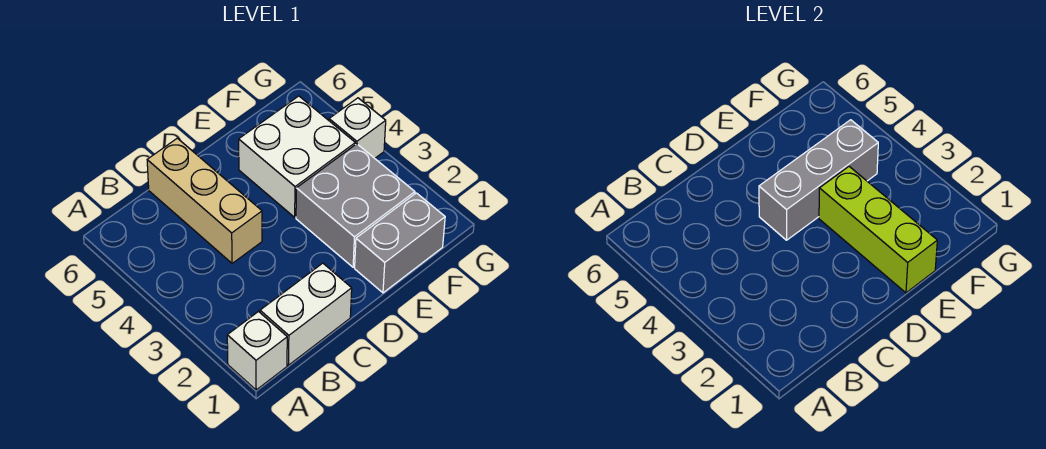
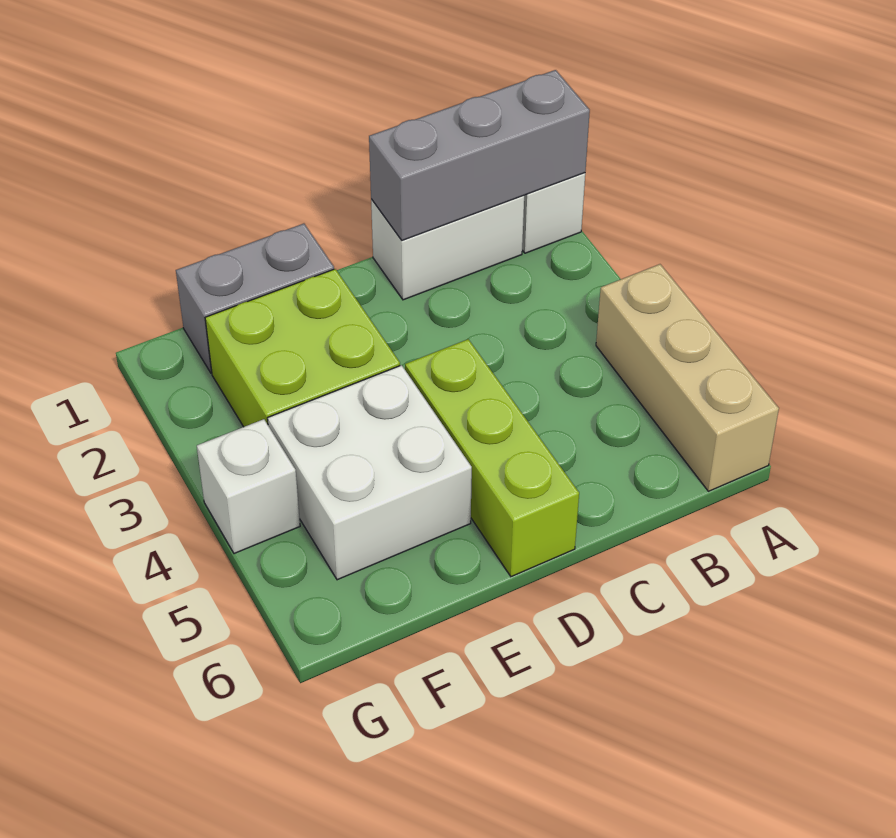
tan 1x3 brick [147,138,262,263] -> tan 1x3 brick moved to [596,264,779,491]
grey 1x3 brick [759,120,878,240] -> grey 1x3 brick moved to [369,70,590,240]
lime 1x3 brick [819,167,937,293] -> lime 1x3 brick moved to [405,339,579,577]
grey 2x2 brick [296,144,415,267] -> lime 2x2 brick [205,269,400,427]

